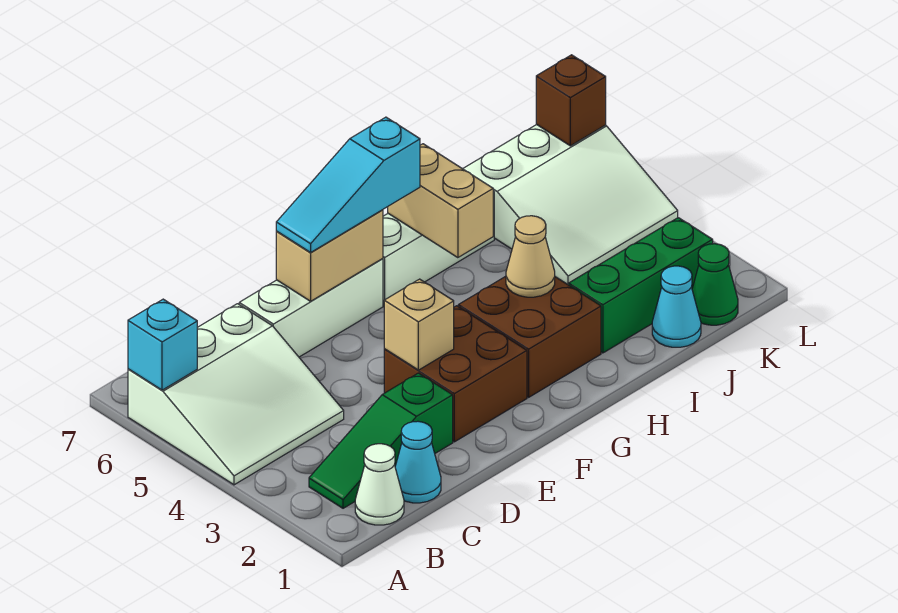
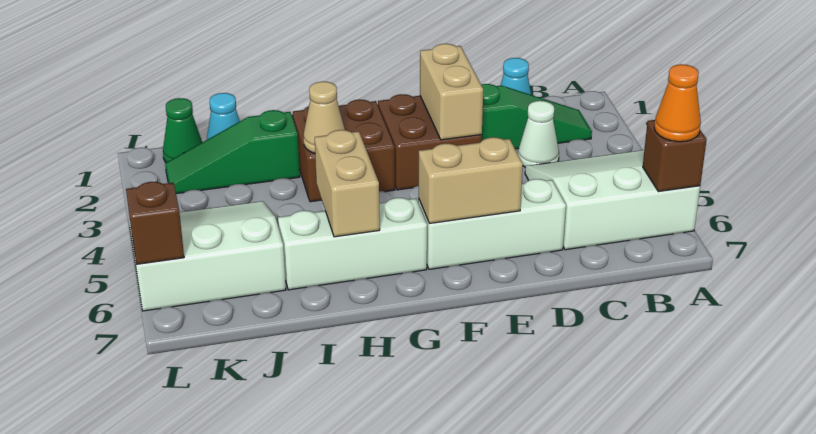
cyan 1x1 brick [128,299,197,390] -> brown 1x1 brick [643,120,707,192]
none -> orange 1x1 cone [654,64,701,142]
white 1x1 cone [355,444,404,525] -> white 1x1 cone moved to [518,101,559,167]
tan 1x1 brick [384,279,454,370] -> tan 1x2 brick [420,44,483,140]
cyan 1x3 slope [276,117,420,252] -> none
green 1x3 brick [569,218,713,353] -> green 1x3 slope [165,110,300,194]

